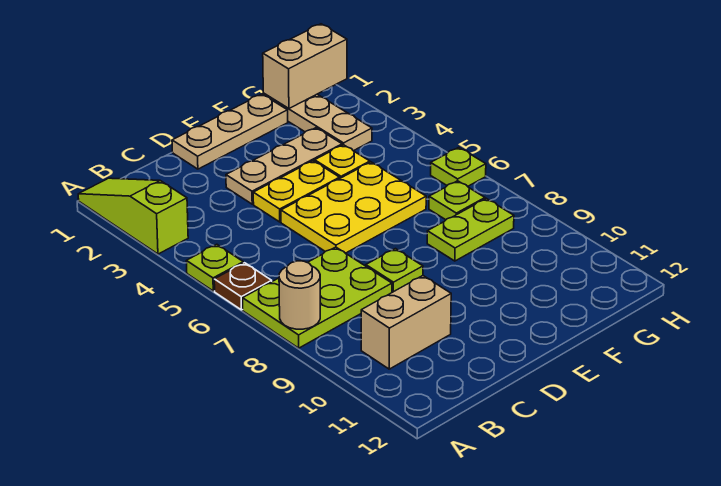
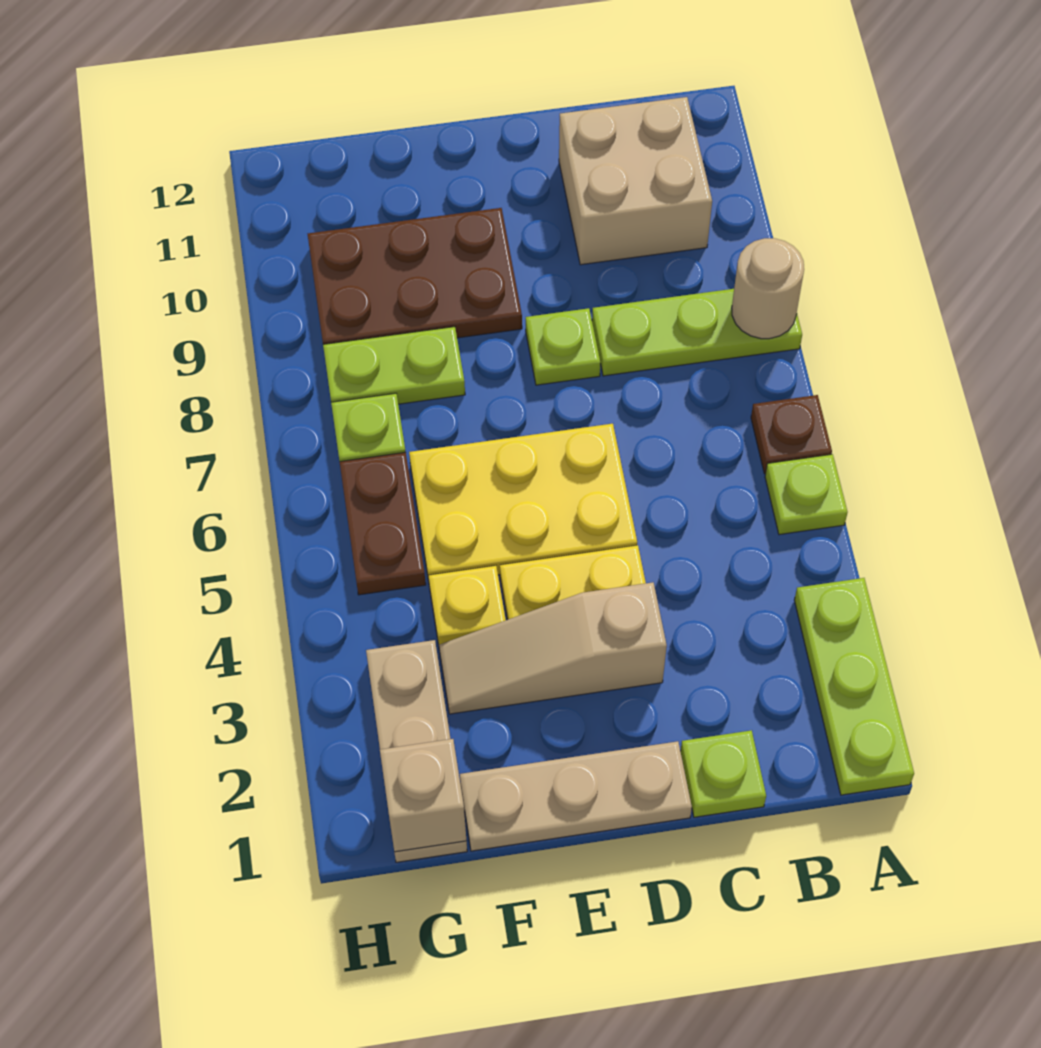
lime 1x3 slope [78,178,188,254] -> lime 1x3 plate [794,578,914,795]
lime 2x3 plate [243,247,392,348] -> lime 1x3 plate [592,289,802,376]
tan 1x2 brick [361,276,451,369] -> tan 2x2 brick [559,97,712,265]
tan 1x3 plate [226,128,342,204] -> tan 1x3 slope [439,582,667,714]
none -> brown 2x3 plate [308,208,522,344]
tan 1x2 brick [263,24,347,109] -> tan 1x1 brick [380,739,466,852]
none -> brown 1x2 plate [340,452,426,595]
lime 1x1 plate [431,147,486,186] -> lime 1x1 plate moved to [680,730,766,817]

